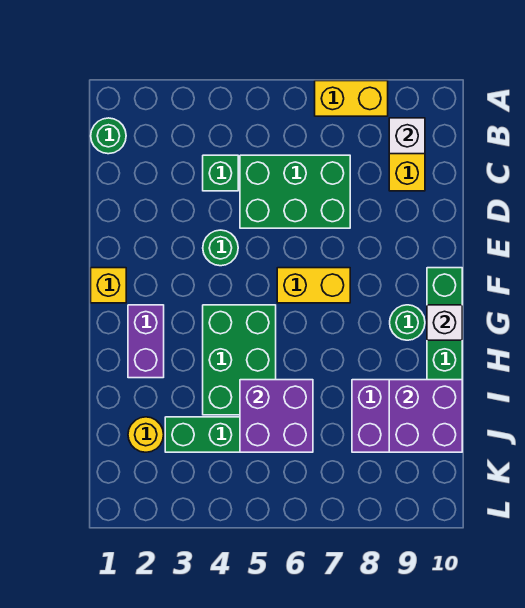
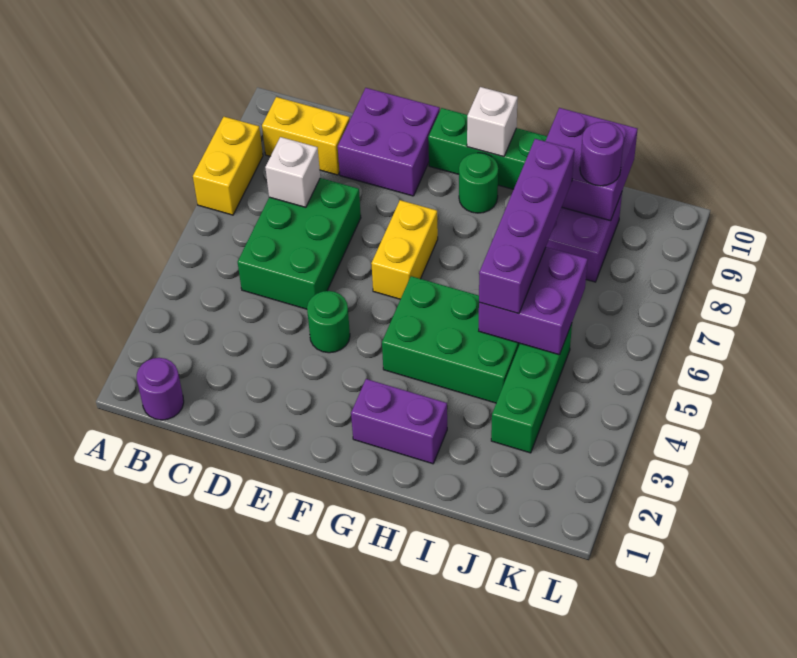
green 1x1 round brick [91,118,126,154] -> purple 1x1 round brick [137,358,184,420]
white 1x1 brick [389,118,425,154] -> white 1x1 brick moved to [265,137,320,207]
green 1x1 brick [203,155,238,191] -> none
none -> purple 2x2 brick [338,88,440,196]
yellow 1x1 brick [91,268,126,303] -> none
none -> purple 1x4 brick [479,139,574,314]
yellow 1x1 round brick [128,417,164,452] -> none
none -> purple 1x1 round brick [580,122,624,186]

